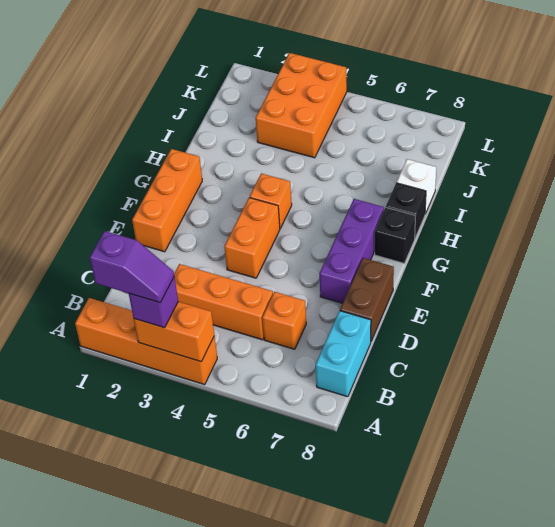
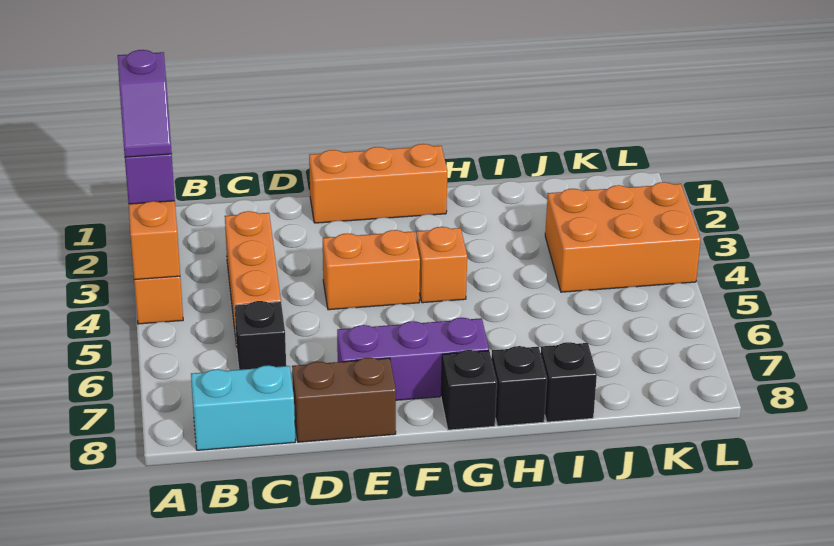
orange 1x1 brick [262,292,306,349] -> black 1x1 brick [235,301,286,370]
white 1x1 brick [397,159,436,214] -> black 1x1 brick [541,342,597,422]

